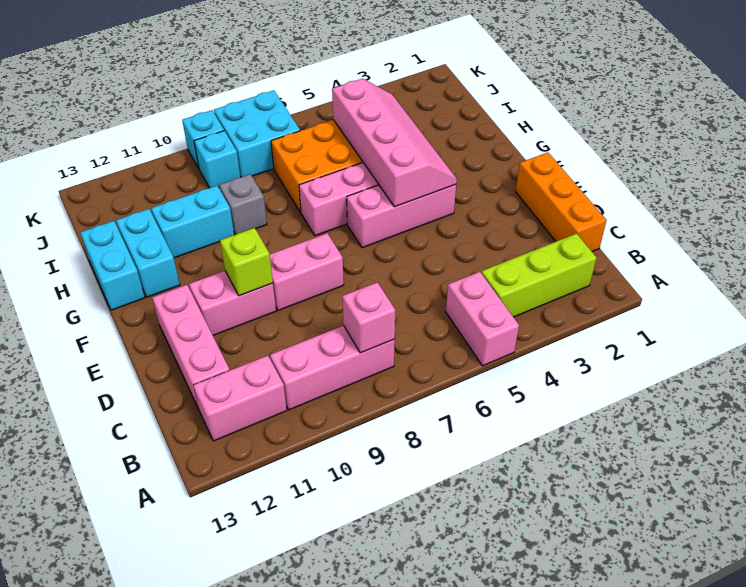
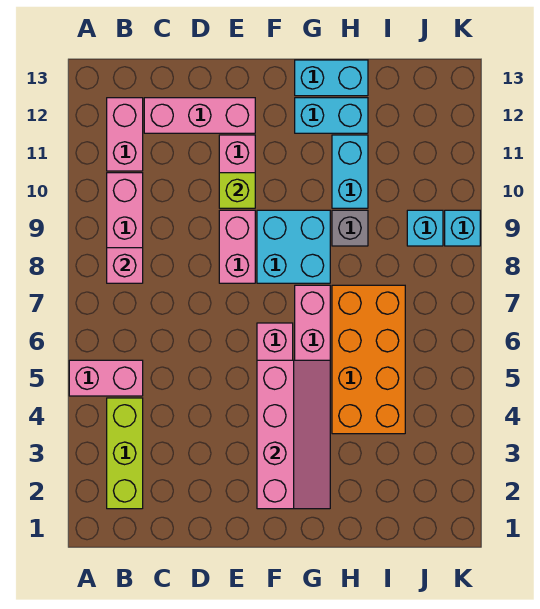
orange 1x3 brick [516,153,607,251] -> none
pink 2x4 slope [332,79,457,207] -> pink 2x4 slope turned to [257,360,330,509]
cyan 2x2 brick [214,90,300,177] -> cyan 2x2 brick moved to [257,210,330,283]

